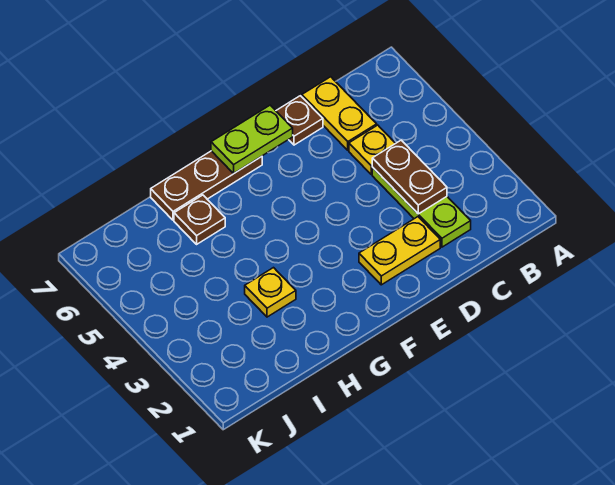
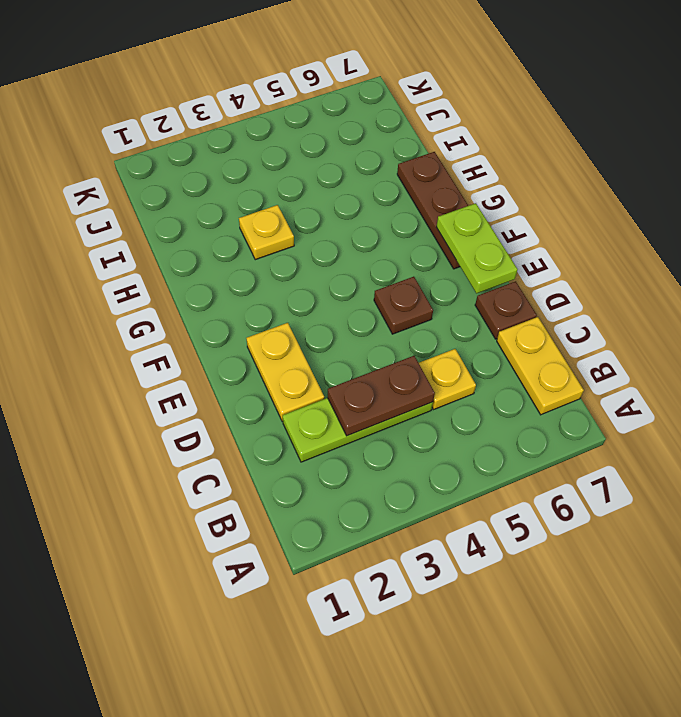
yellow 1x2 plate [302,77,377,150] -> yellow 1x2 plate turned to [497,317,584,415]
brown 1x1 plate [174,195,225,244] -> brown 1x1 plate moved to [374,277,433,334]

